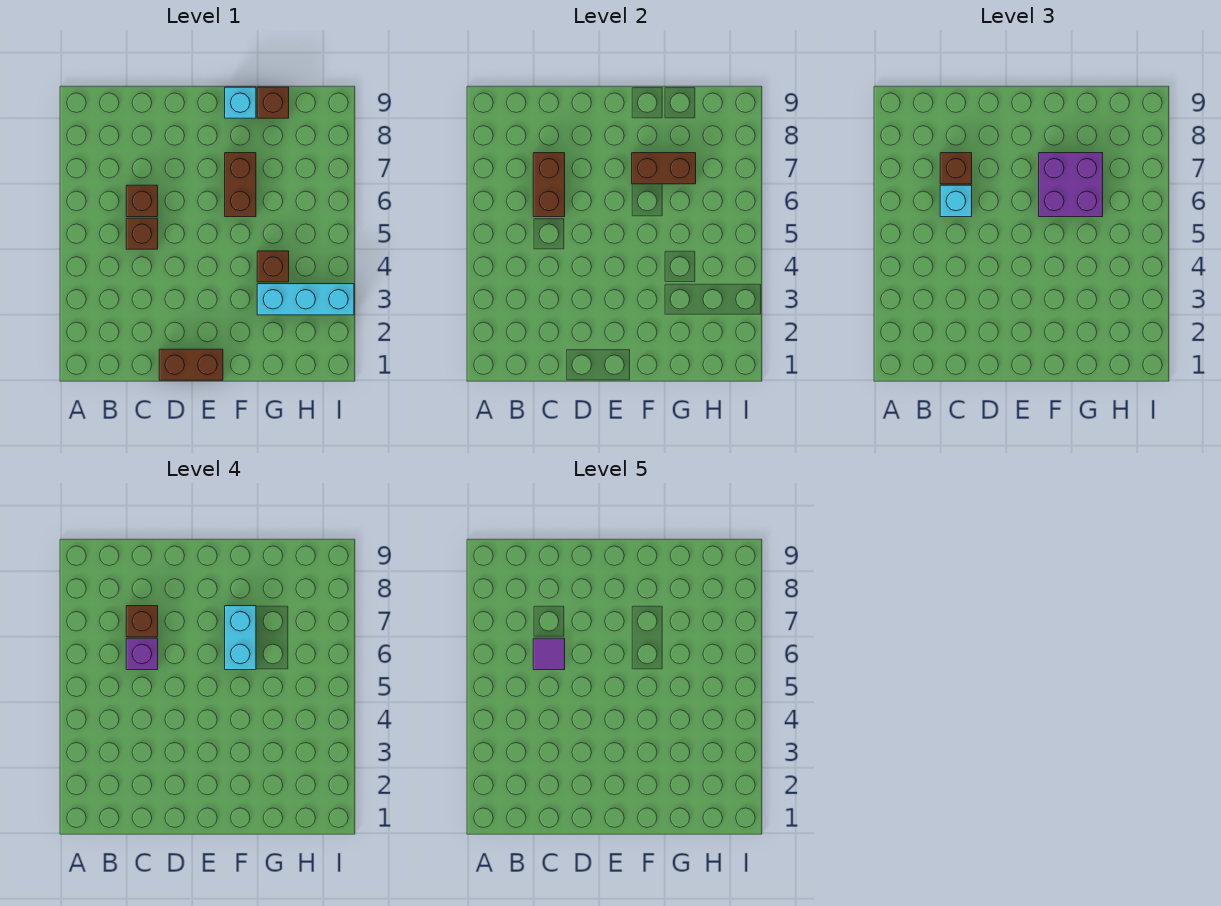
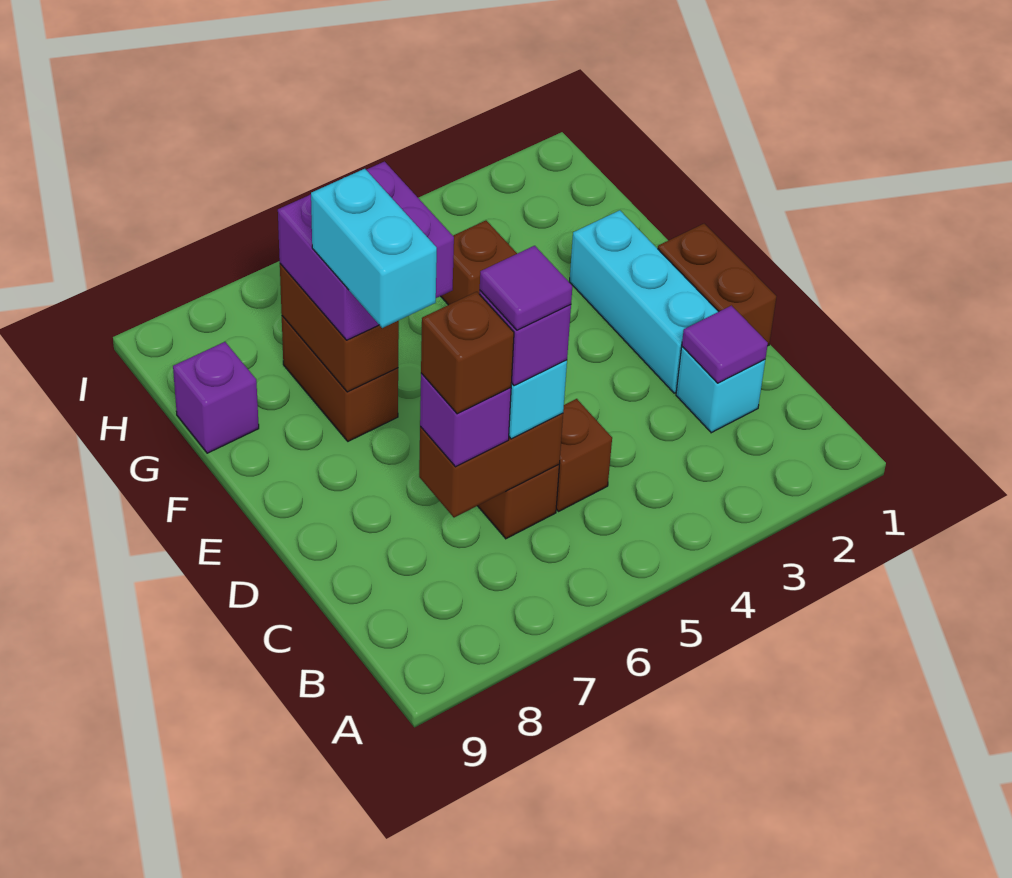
none -> purple 1x1 tile [682,306,768,383]
brown 1x1 brick [940,153,972,184] -> purple 1x1 brick [420,373,511,467]
brown 1x2 brick [225,153,256,217] -> brown 1x2 brick turned to [282,316,398,441]
cyan 1x2 brick [225,606,256,670] -> cyan 1x2 brick turned to [311,169,437,328]
cyan 1x1 brick [225,87,256,118] -> cyan 1x1 brick moved to [676,347,765,433]
cyan 1x3 brick [257,284,354,315] -> cyan 1x3 brick moved to [570,210,719,393]
brown 1x1 brick [257,87,289,118] -> purple 1x1 brick [173,342,259,453]

